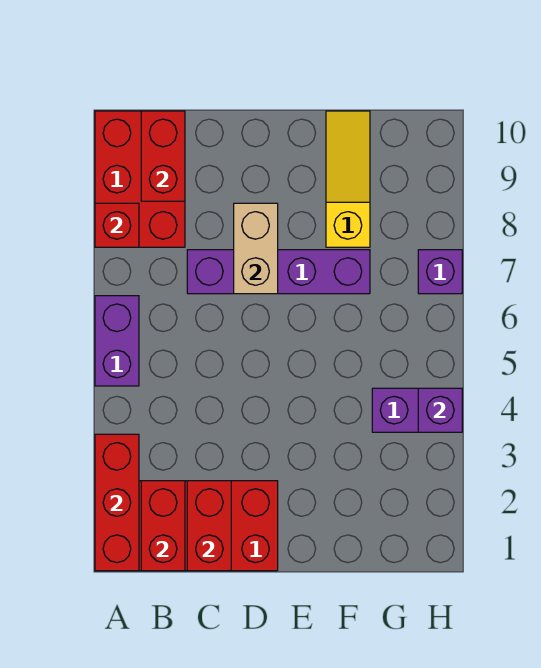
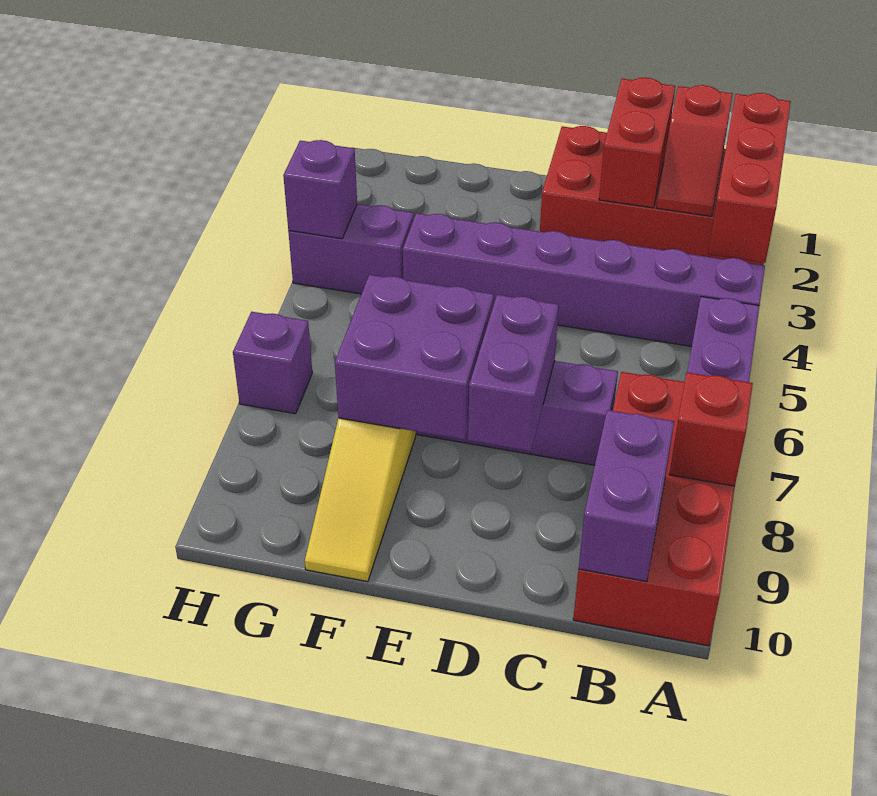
none -> purple 1x6 brick [403,213,765,347]
red 2x3 brick [95,111,185,247] -> red 2x4 brick [573,372,735,646]
red 1x2 brick [141,481,185,571] -> red 1x2 slope [657,85,733,216]
red 1x2 brick [141,111,185,201] -> purple 1x2 brick [579,410,674,582]
tan 1x2 brick [234,203,278,294] -> purple 1x2 brick [468,295,559,451]
none -> purple 2x2 brick [335,275,494,440]

